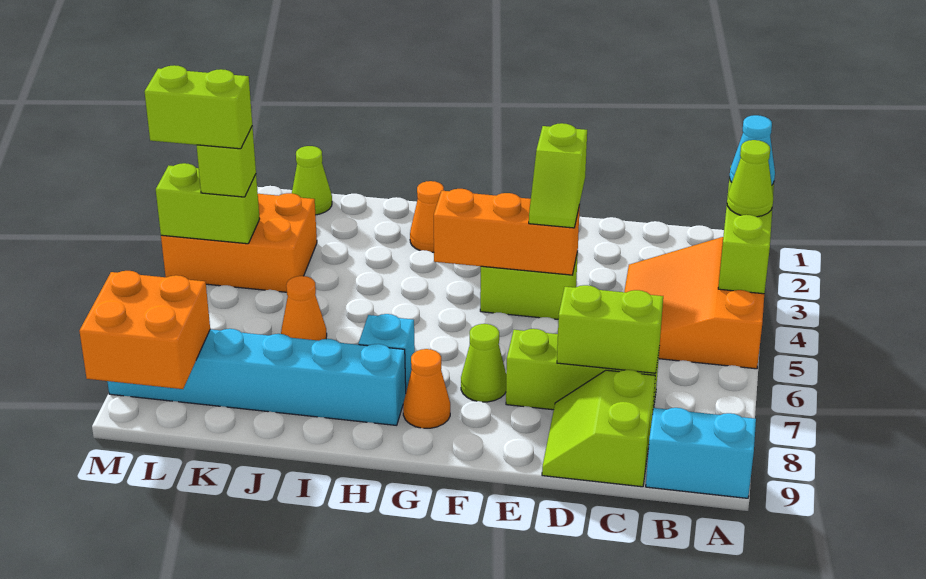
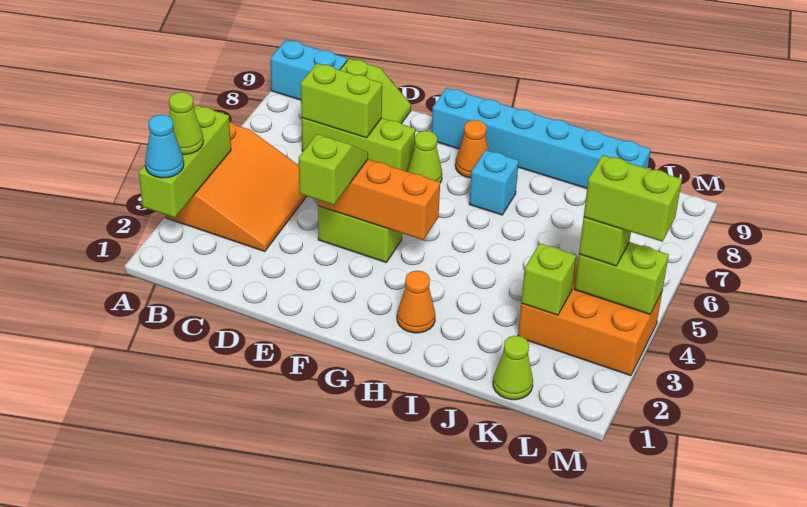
cyan 1x6 brick [107,329,406,425] -> cyan 1x6 brick moved to [432,88,651,188]
orange 1x1 cone [281,276,327,341] -> none
none -> lime 1x1 brick [521,243,576,315]
orange 2x2 brick [79,271,210,389] -> none

